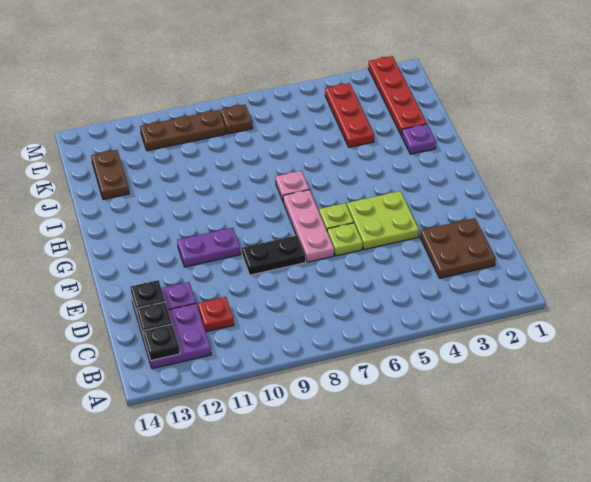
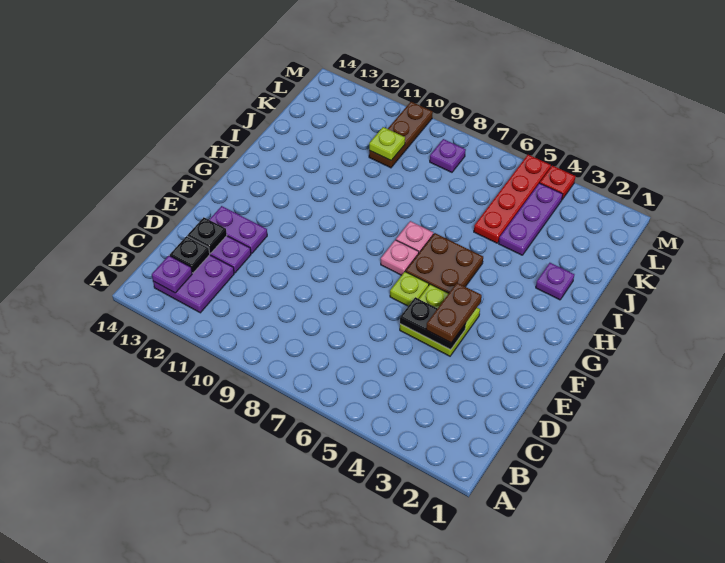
black 1x1 plate [143,324,180,361] -> purple 1x1 plate [152,256,192,293]
brown 2x2 plate [420,218,495,278] -> brown 2x2 plate moved to [406,233,483,293]
red 1x1 plate [198,297,234,332] -> red 1x1 plate moved to [540,166,575,199]
lime 1x1 plate [327,223,363,256] -> lime 1x1 plate moved to [369,127,405,160]
pink 1x3 plate [283,190,334,262] -> pink 1x1 plate [381,240,419,275]
black 1x2 plate [242,235,306,275] -> black 1x2 plate moved to [400,297,466,350]
purple 1x2 plate [177,228,241,267] -> purple 1x2 plate moved to [209,206,267,253]
red 1x4 plate [368,56,427,136] -> red 1x4 plate moved to [474,155,551,243]
red 1x3 plate [325,83,374,147] -> purple 1x3 plate [499,183,563,255]
brown 1x2 plate [91,150,129,200] -> brown 1x2 plate moved to [426,283,482,343]
brown 1x1 plate [220,105,253,134] -> purple 1x1 plate [430,139,466,172]
brown 1x3 plate [140,110,226,151] -> brown 1x3 plate turned to [369,102,433,168]

